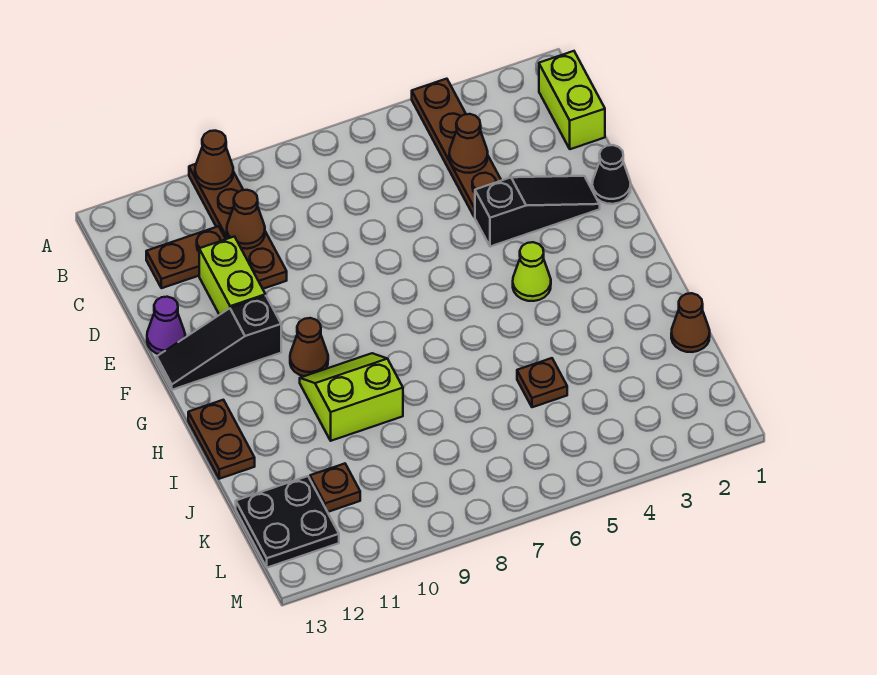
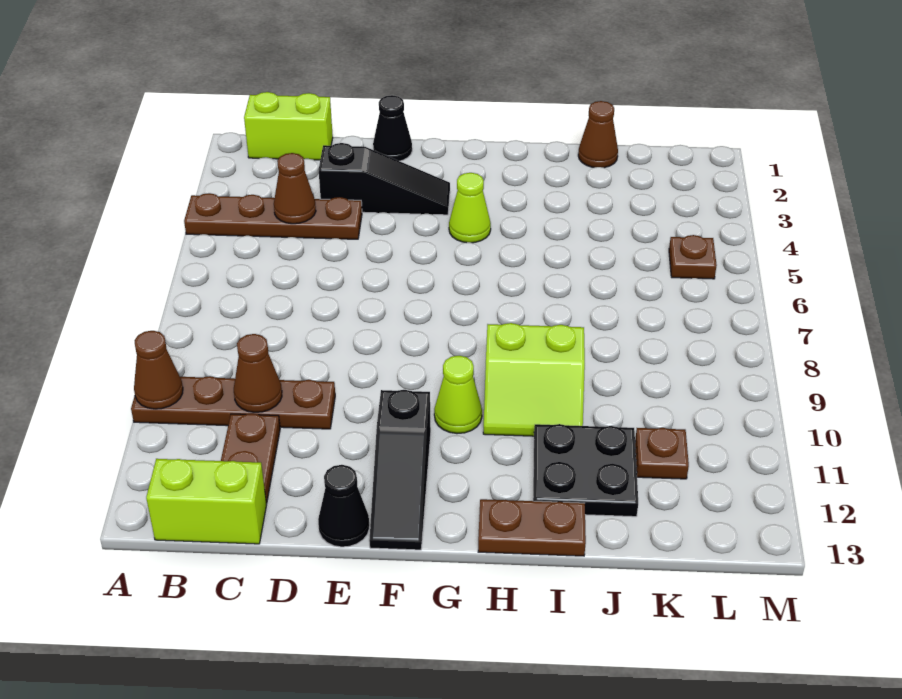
lime 1x2 brick [199,237,265,315] -> lime 1x2 brick moved to [146,459,266,544]
black 1x3 slope [475,176,600,247] -> black 1x3 slope turned to [319,143,450,215]
purple 1x1 cone [147,297,185,354] -> black 1x1 cone [318,465,369,547]
brown 1x1 cone [290,318,328,376] -> lime 1x1 cone [434,356,482,434]
lime 2x2 slope [300,353,403,441] -> lime 2x2 slope turned to [483,323,585,436]
brown 1x1 plate [517,358,567,407] -> brown 1x1 plate moved to [669,235,717,279]
black 2x2 plate [236,476,339,568] -> black 2x2 plate moved to [533,424,638,517]

